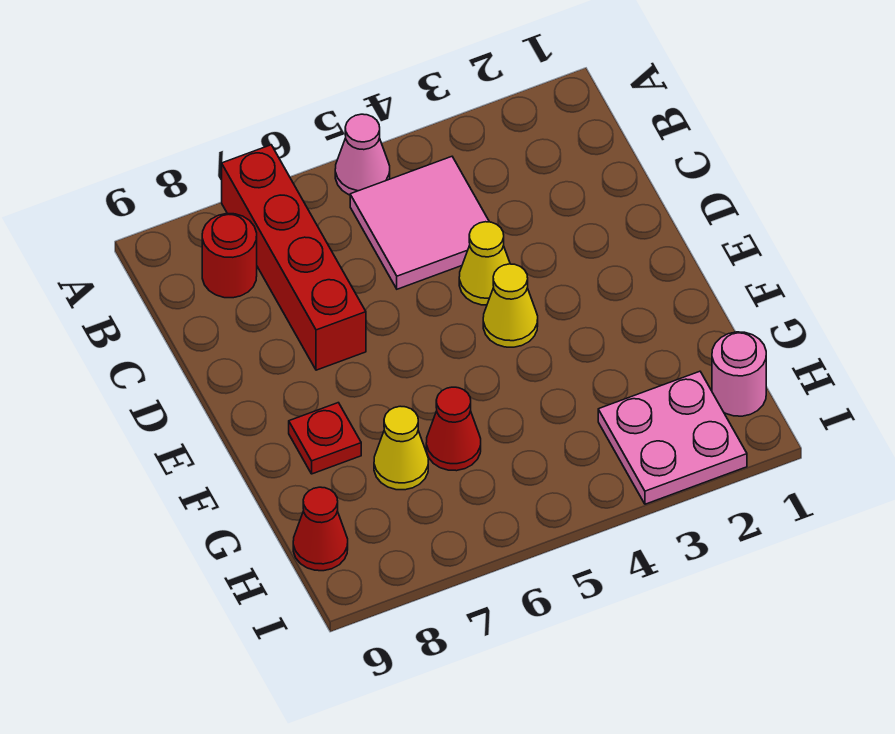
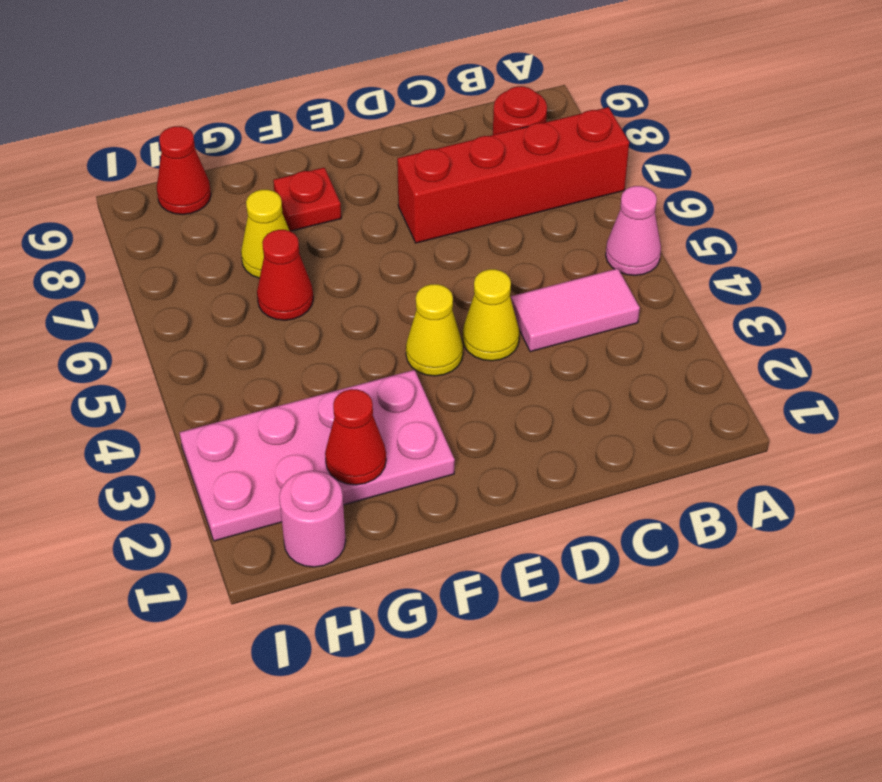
pink 2x2 tile [350,157,489,289] -> pink 1x2 tile [511,268,640,352]
none -> red 1x1 cone [325,389,386,485]
pink 2x2 plate [598,371,747,504] -> pink 2x4 plate [180,370,455,541]

